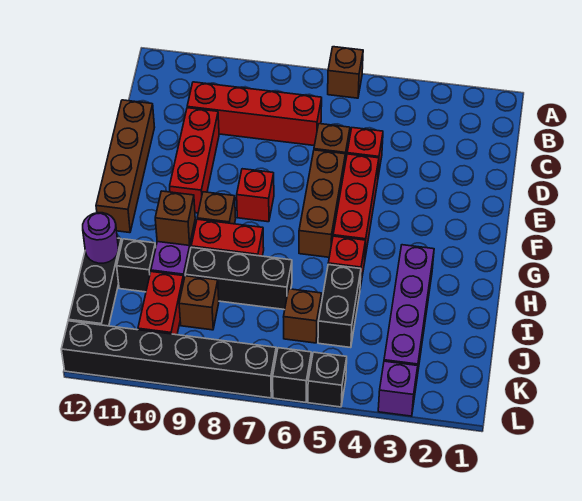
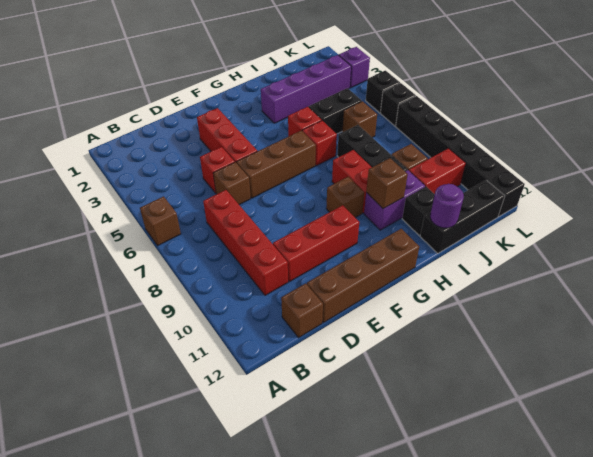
none -> brown 1x1 brick [281,283,323,338]
red 1x3 brick [333,154,379,257] -> red 1x3 brick turned to [197,108,257,163]
red 1x1 brick [237,169,274,222] -> red 1x1 brick moved to [302,121,337,166]

